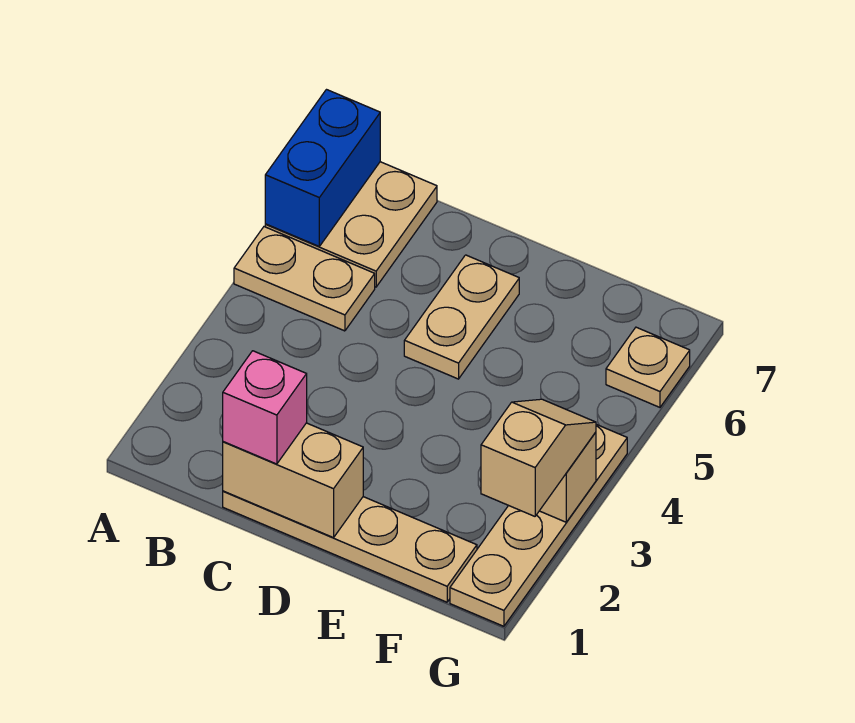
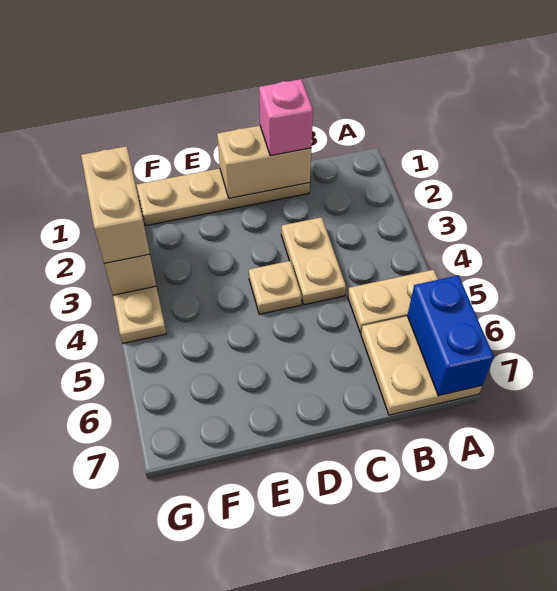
tan 1x2 plate [404,255,519,379] -> tan 1x2 plate moved to [281,217,346,305]
tan 1x2 slope [481,399,596,516] -> tan 1x2 brick [81,146,150,263]
tan 1x1 plate [606,327,690,407] -> tan 1x1 plate moved to [249,261,302,314]

